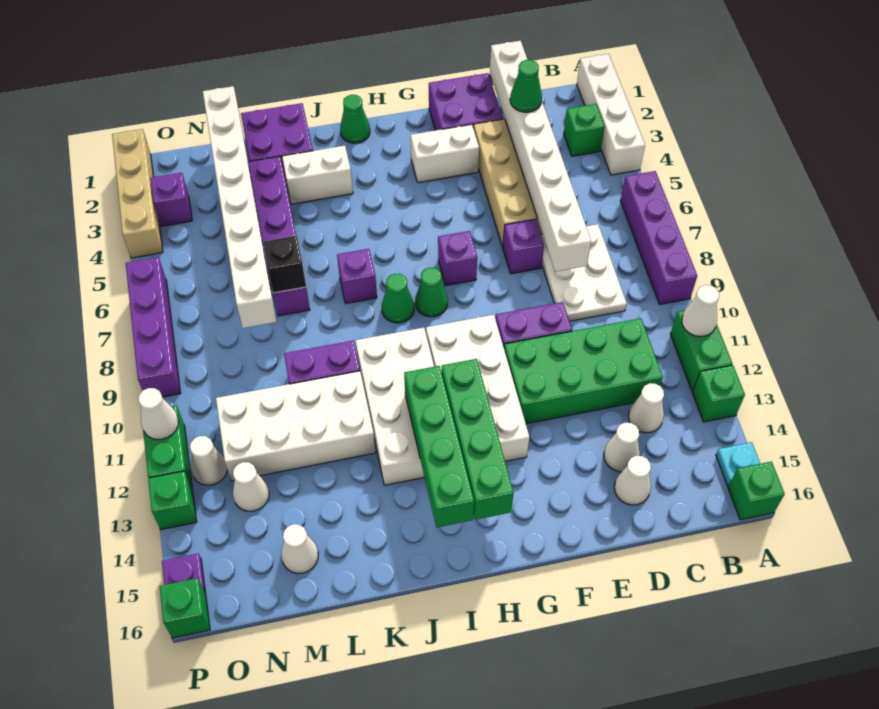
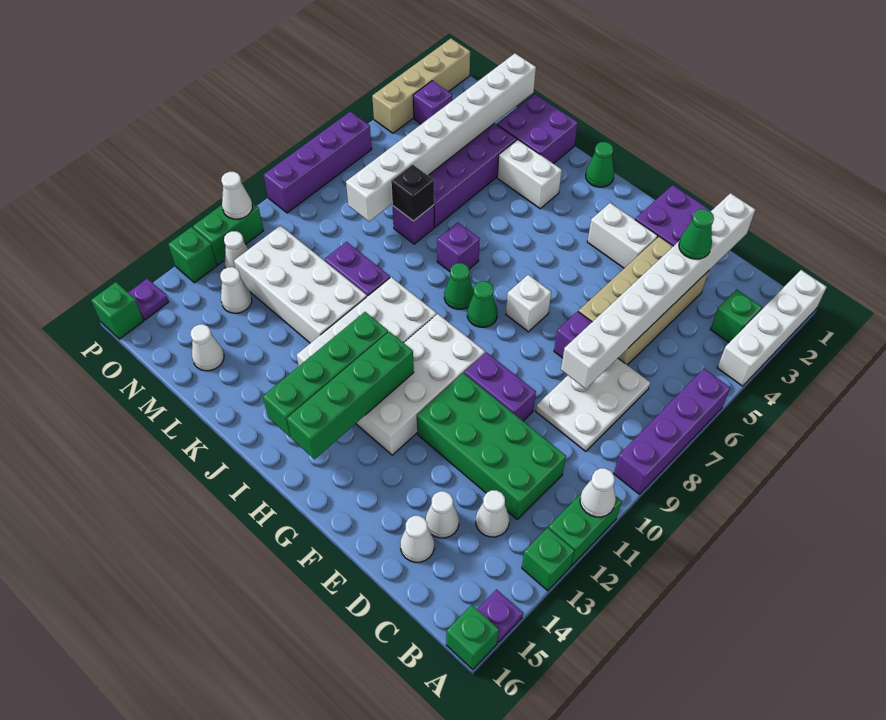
cyan 1x1 plate [716,442,760,486] -> purple 1x1 plate [477,590,523,642]
purple 1x1 brick [438,231,477,286] -> white 1x1 brick [506,275,551,332]

